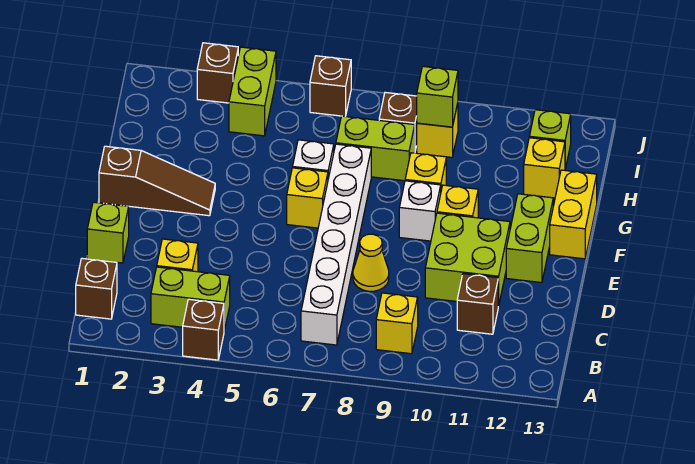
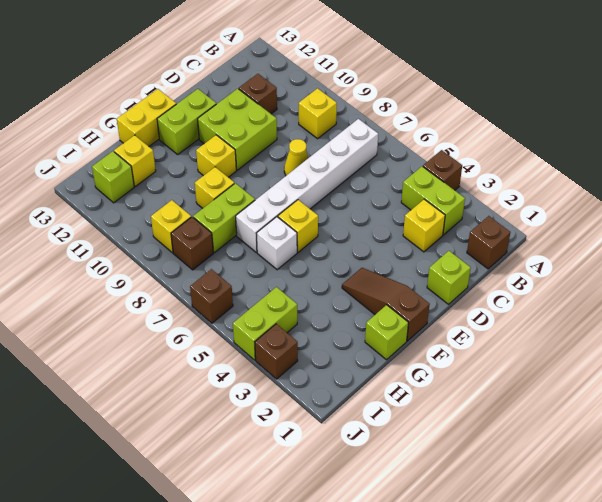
white 1x1 brick [399,181,441,241] -> none
lime 1x2 brick [336,116,415,181] -> lime 1x2 brick turned to [193,183,255,253]
lime 1x1 brick [417,66,458,127] -> lime 1x1 brick moved to [365,305,408,360]

